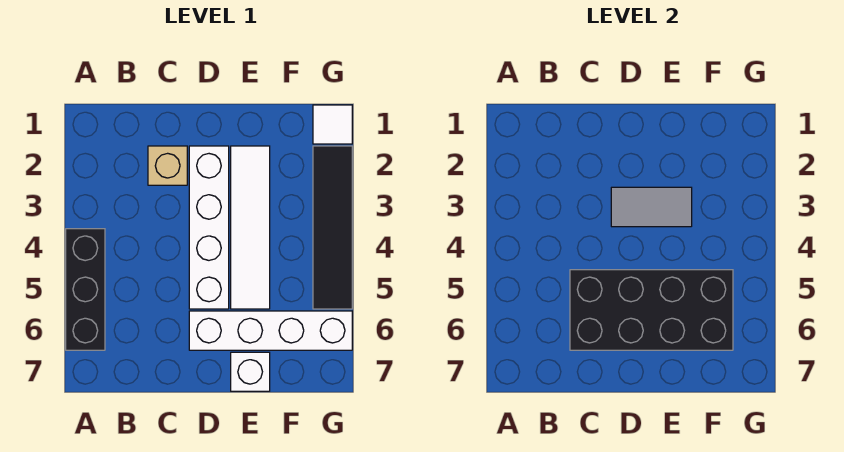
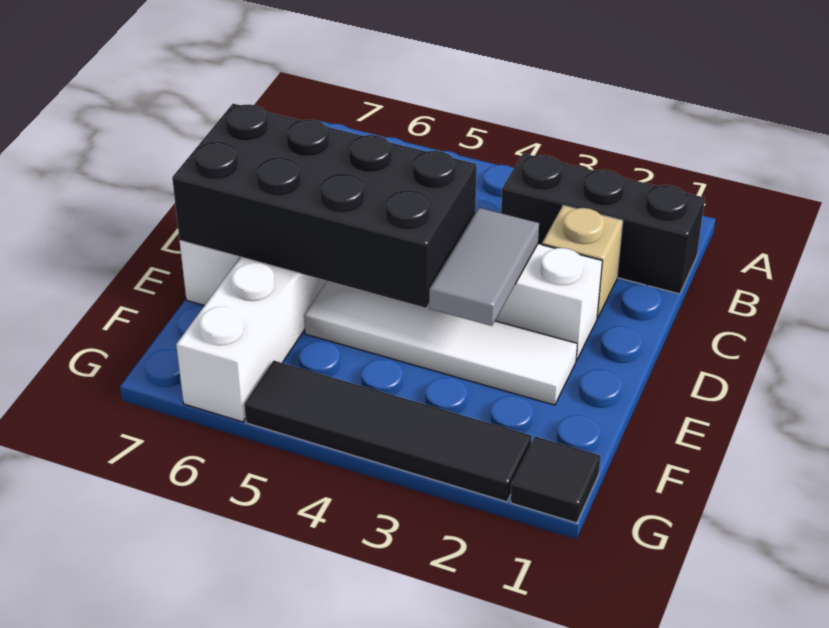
black 1x3 brick [66,229,105,350] -> black 1x3 brick moved to [501,153,705,294]
black 2x4 brick [570,270,733,350] -> black 2x4 brick turned to [172,104,477,308]
white 1x1 tile [313,105,352,144] -> black 1x1 tile [510,436,601,523]

